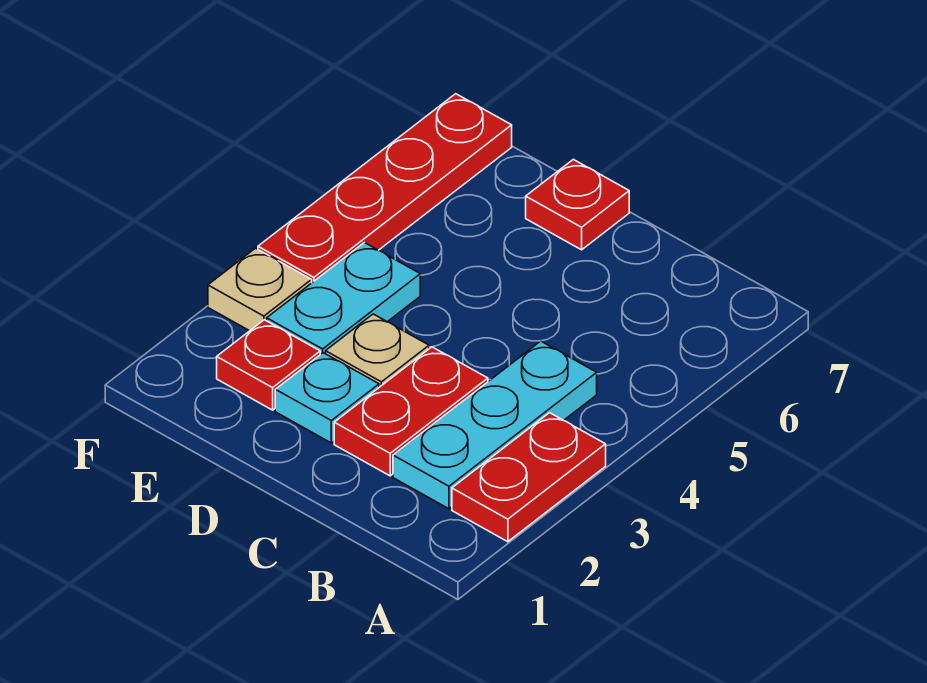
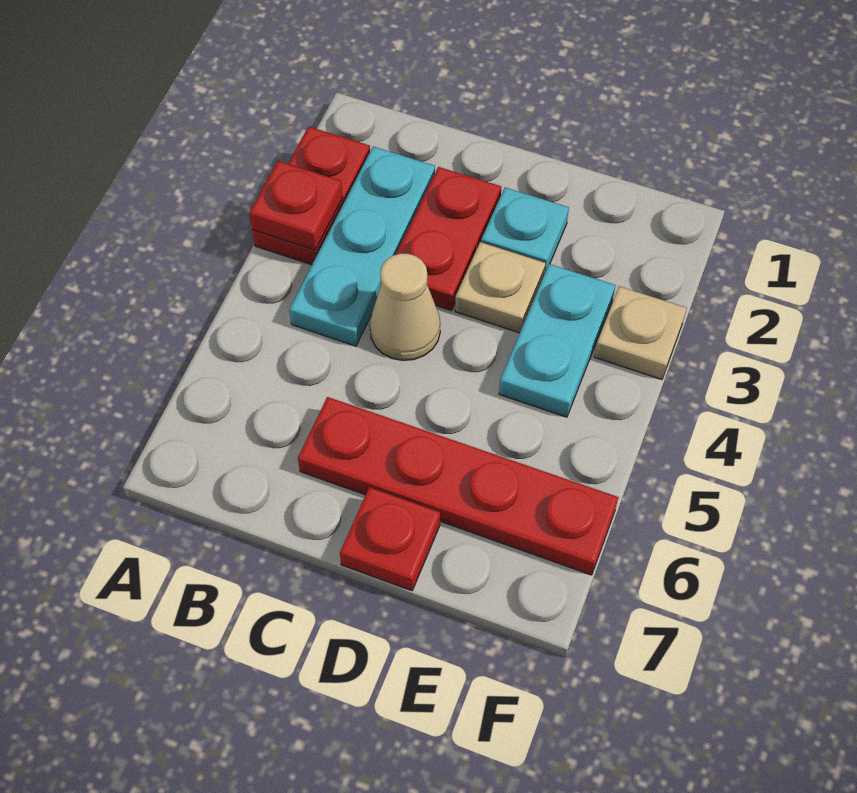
none -> tan 1x1 cone [370,254,440,360]
red 1x1 plate [217,320,320,410] -> red 1x1 plate moved to [249,161,343,250]
red 1x4 plate [258,94,512,282] -> red 1x4 plate turned to [298,397,618,575]

